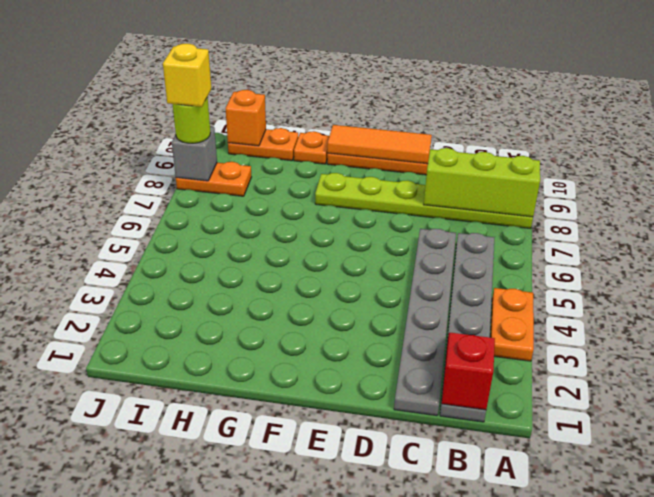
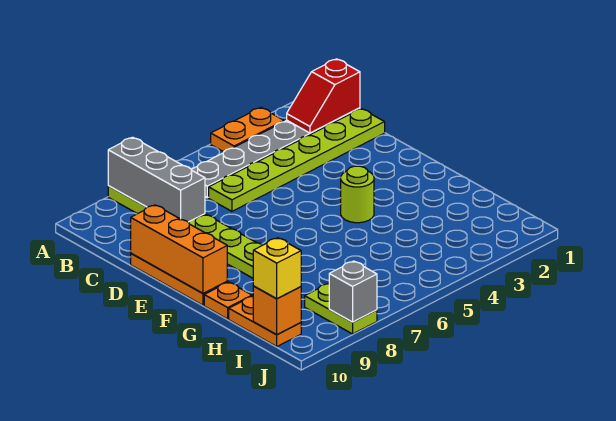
lime 1x3 brick [424,148,540,217] -> grey 1x3 brick [108,137,205,222]
grey 1x6 plate [394,229,456,416] -> lime 1x6 plate [209,109,385,211]
orange 1x3 tile [327,125,432,164] -> orange 1x3 brick [131,205,227,293]
orange 1x2 plate [176,162,251,196] -> lime 1x2 plate [305,283,377,334]
lime 1x1 round brick [173,97,210,143] -> lime 1x1 round brick moved to [341,166,374,223]
yellow 1x1 brick [163,44,211,107] -> yellow 1x1 brick moved to [253,238,301,299]

